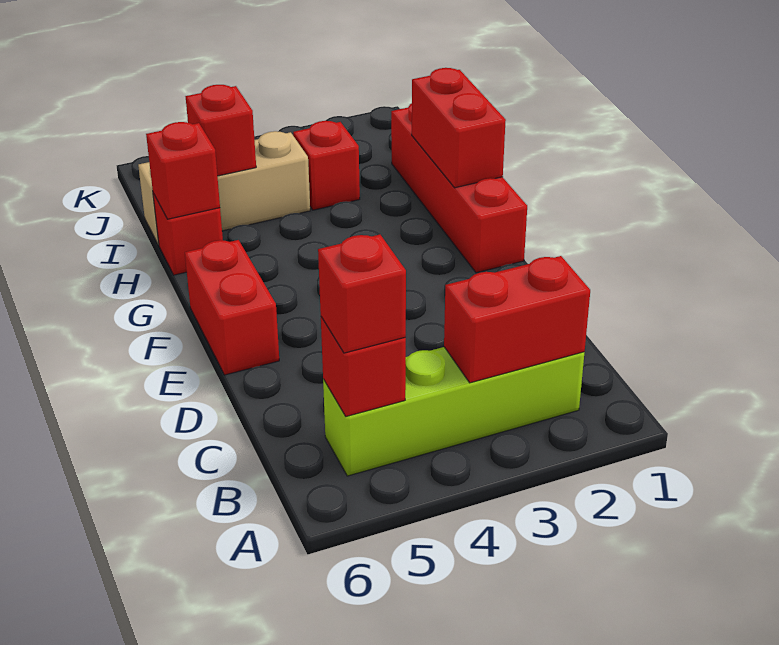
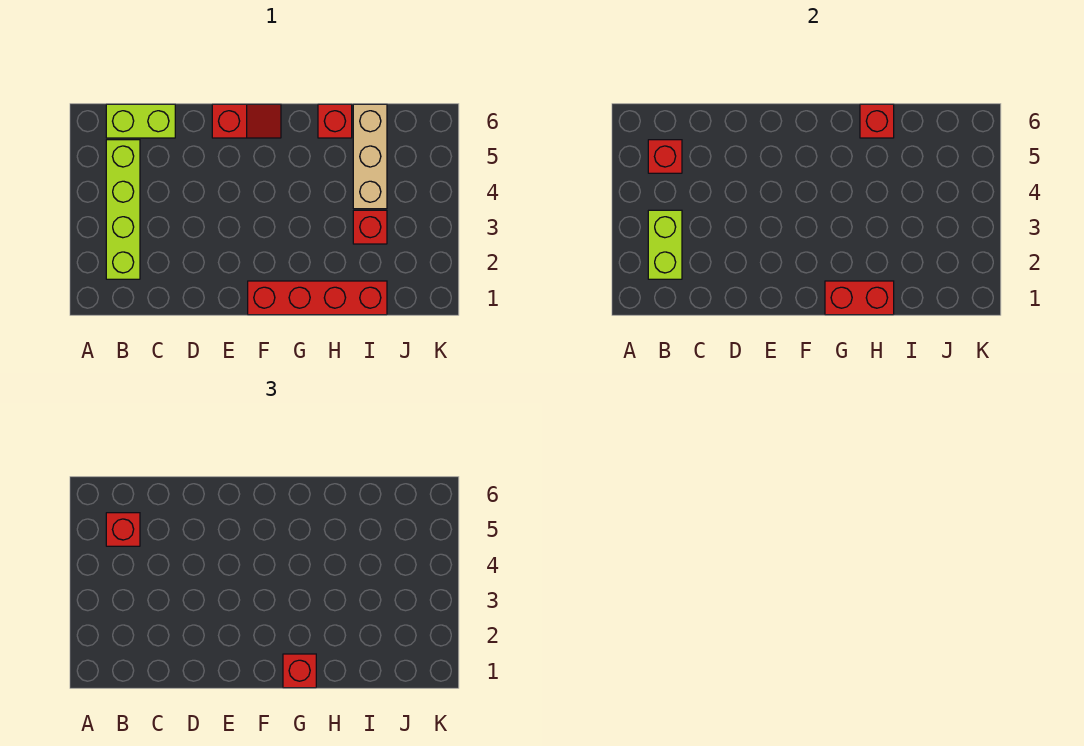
red 1x2 brick [444,256,590,383] -> lime 1x2 brick [648,210,682,279]
none -> lime 1x2 brick [106,104,175,138]
red 1x2 brick [185,240,279,375] -> red 1x2 slope [212,104,281,138]
red 1x1 brick [186,85,256,176] -> red 1x1 brick moved to [283,654,316,688]

